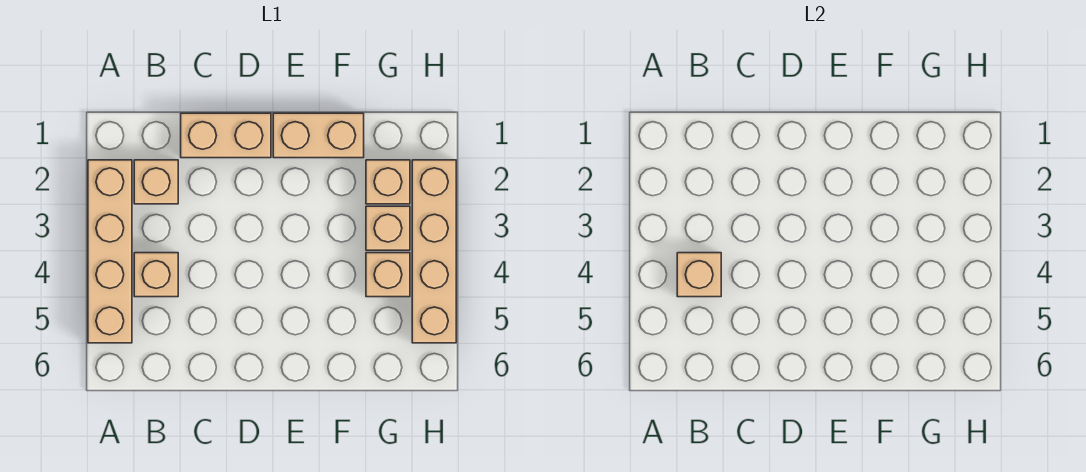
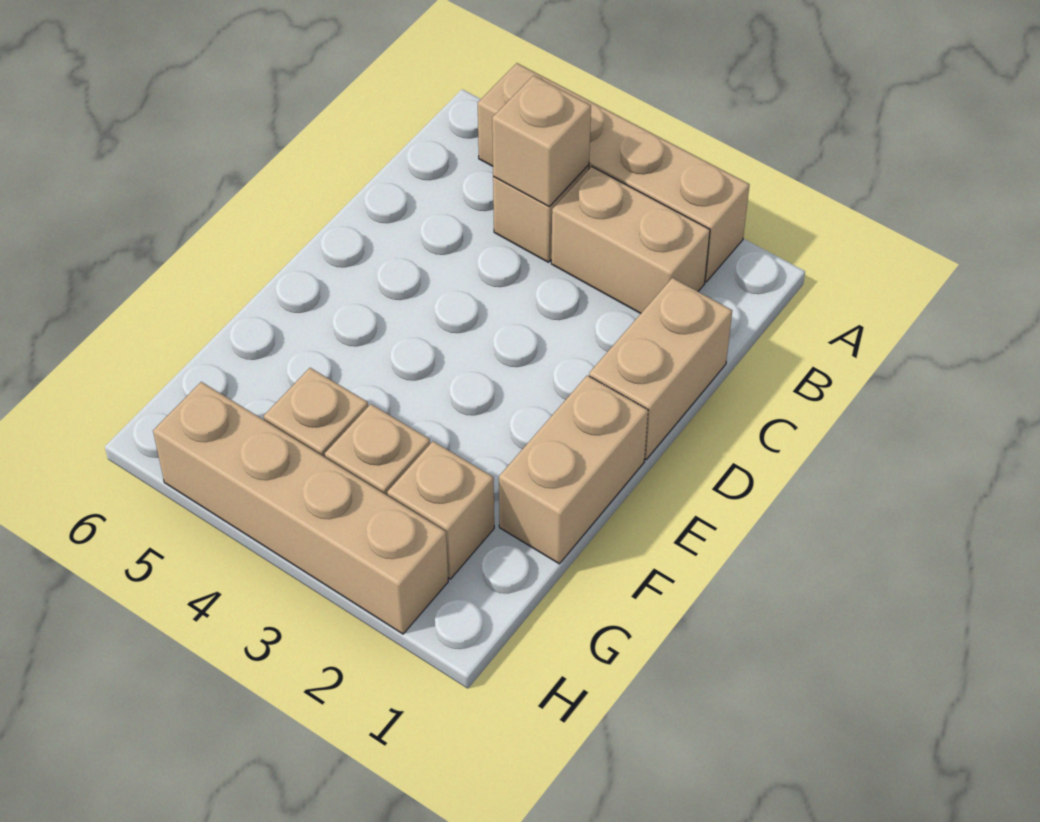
tan 1x1 brick [134,160,178,204] -> tan 1x2 brick [551,167,710,313]

